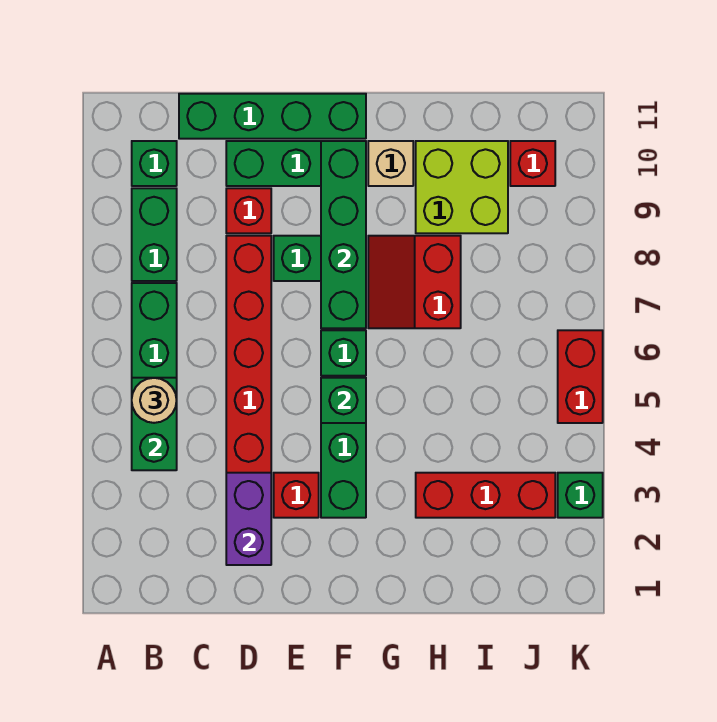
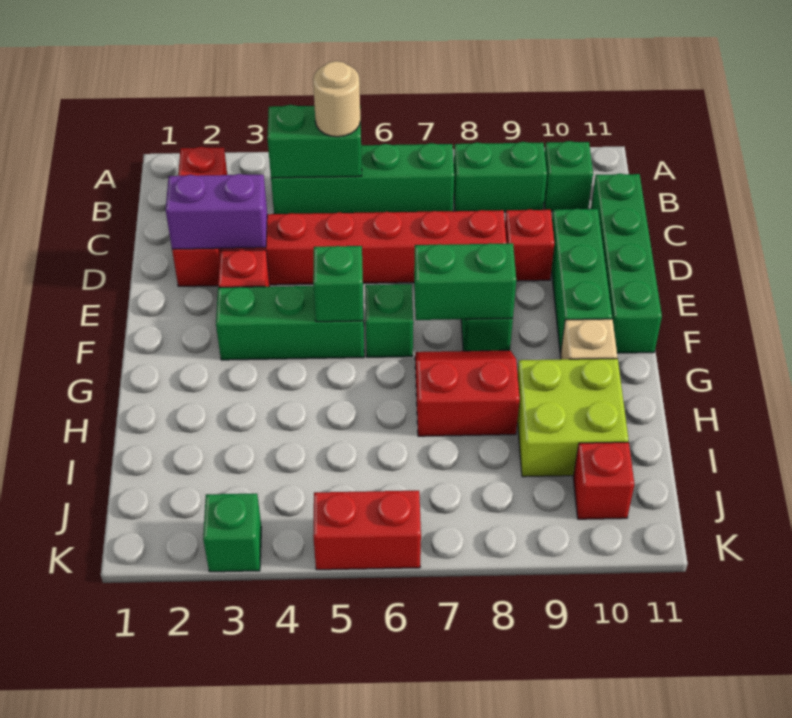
green 1x4 brick [321,141,366,328] -> green 1x2 brick [414,243,516,320]
red 1x3 brick [416,473,555,518] -> red 1x3 brick moved to [172,147,227,286]

